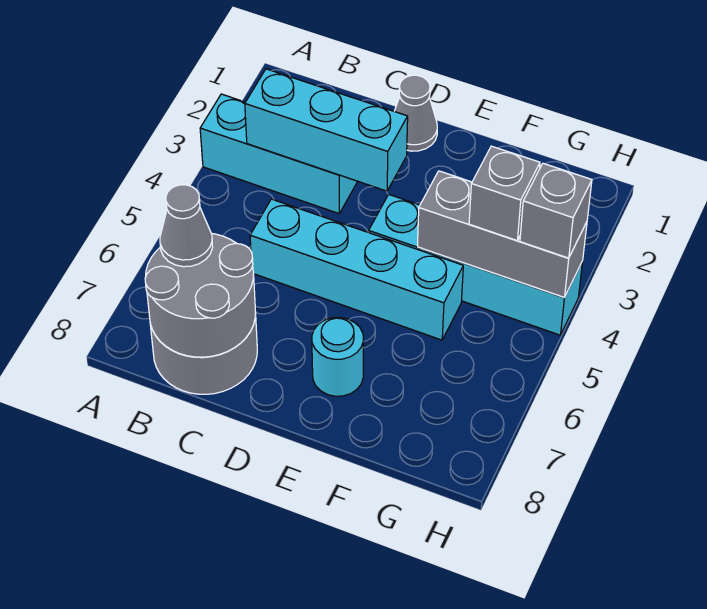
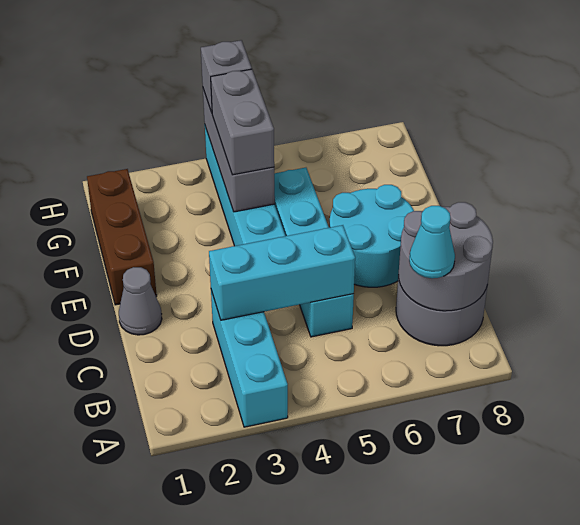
cyan 1x3 brick [245,69,408,191] -> cyan 1x3 brick turned to [209,225,355,320]
grey 1x1 cone [160,185,213,267] -> cyan 1x1 cone [409,206,455,278]
none -> brown 1x3 brick [87,169,157,305]
cyan 1x1 round brick [312,317,364,396] -> cyan 2x2 round brick [330,185,414,287]
grey 1x1 brick [469,146,540,240] -> grey 1x2 brick [211,69,274,175]

